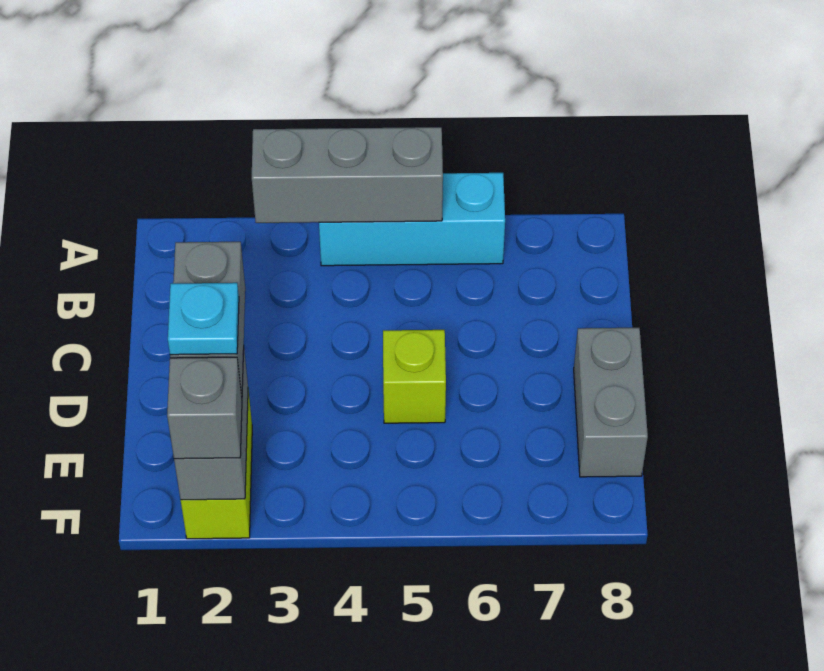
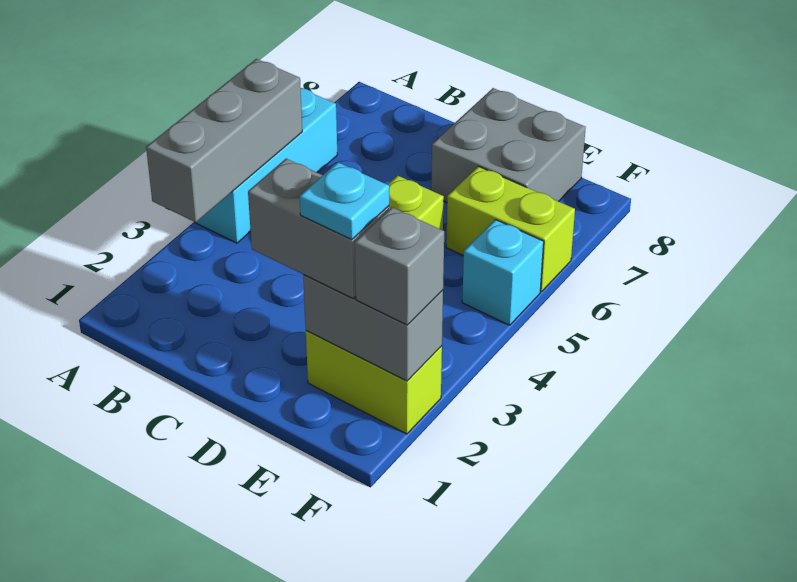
grey 1x2 brick [574,328,648,477] -> grey 2x2 brick [431,88,586,202]
none -> lime 1x2 brick [446,166,575,292]
none -> cyan 1x1 brick [462,220,544,325]

